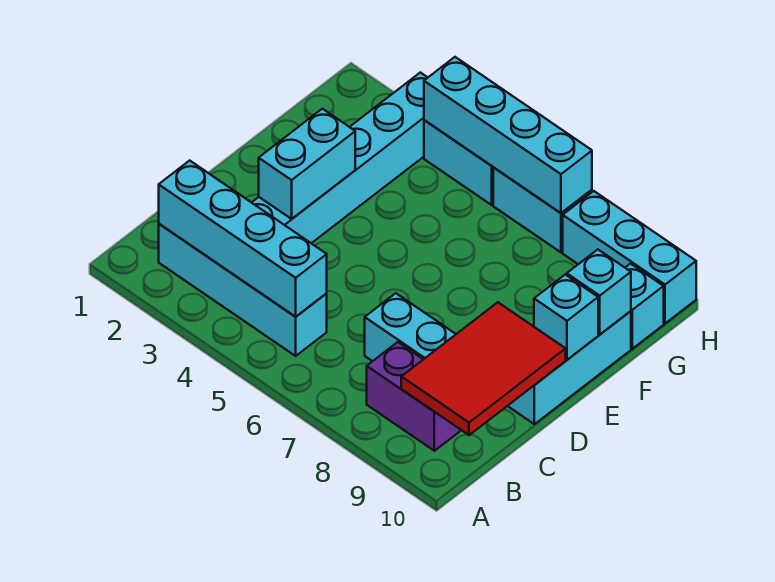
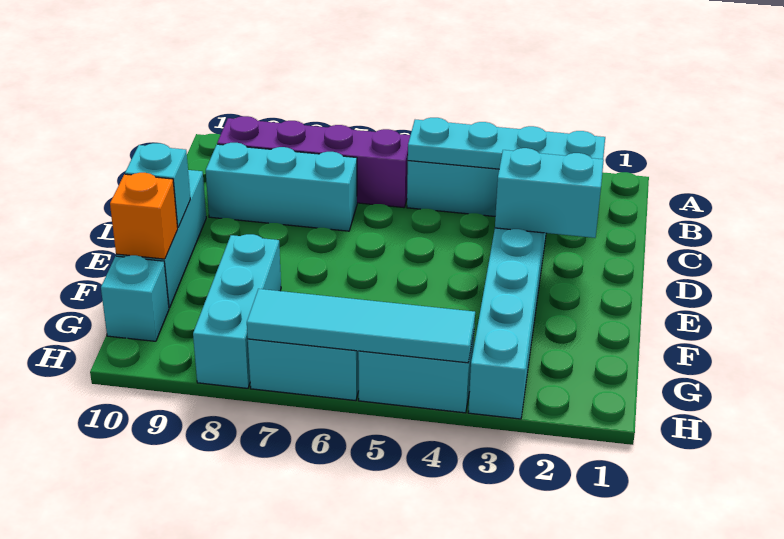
cyan 1x4 brick [159,161,327,317] -> cyan 1x4 plate [408,118,605,169]
purple 1x2 brick [367,342,461,451] -> purple 1x4 brick [217,116,410,208]
red 2x3 tile [401,302,566,435] -> none
cyan 1x2 brick [259,109,355,219] -> cyan 1x2 brick turned to [495,148,604,238]
cyan 1x1 brick [567,250,631,334] -> orange 1x1 brick [110,173,178,259]
cyan 1x4 brick [424,57,592,213] -> cyan 1x4 tile [247,289,475,363]
cyan 1x3 brick [563,191,696,323] -> cyan 1x3 brick turned to [193,234,281,388]

